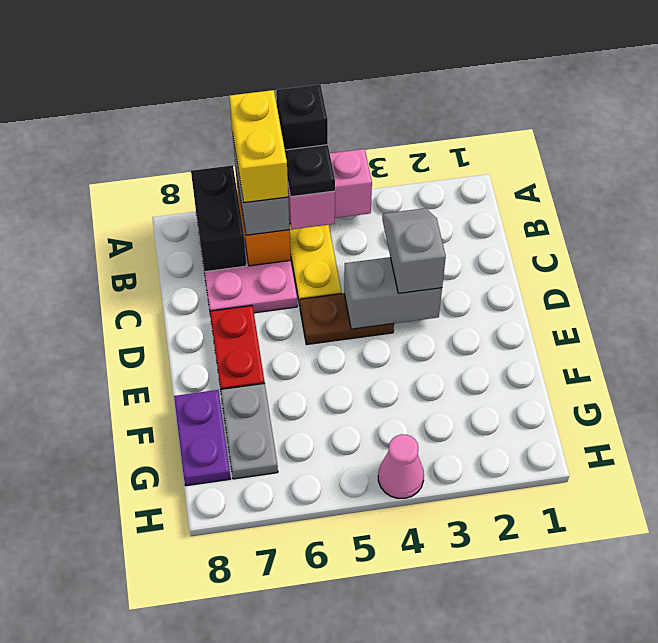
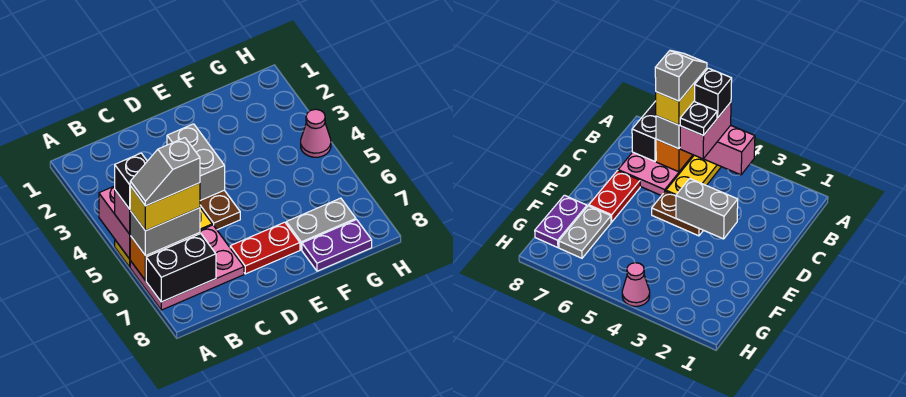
grey 1x2 slope [382,208,446,293] -> grey 1x2 slope moved to [130,138,200,206]

